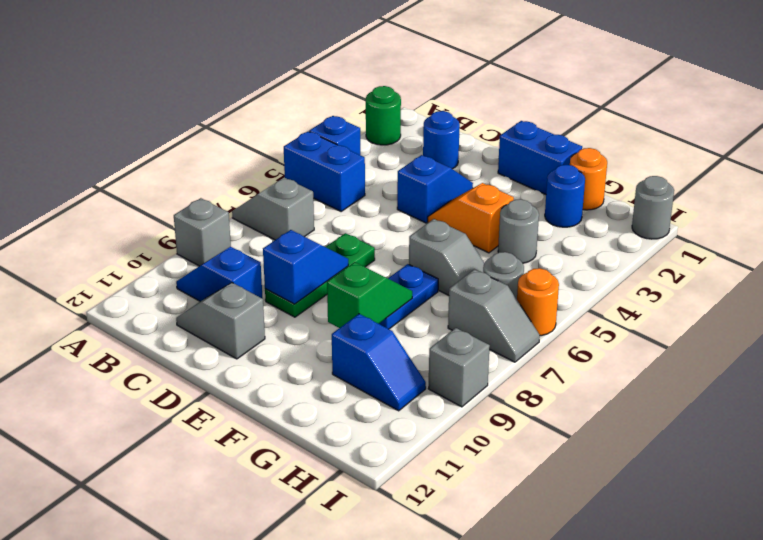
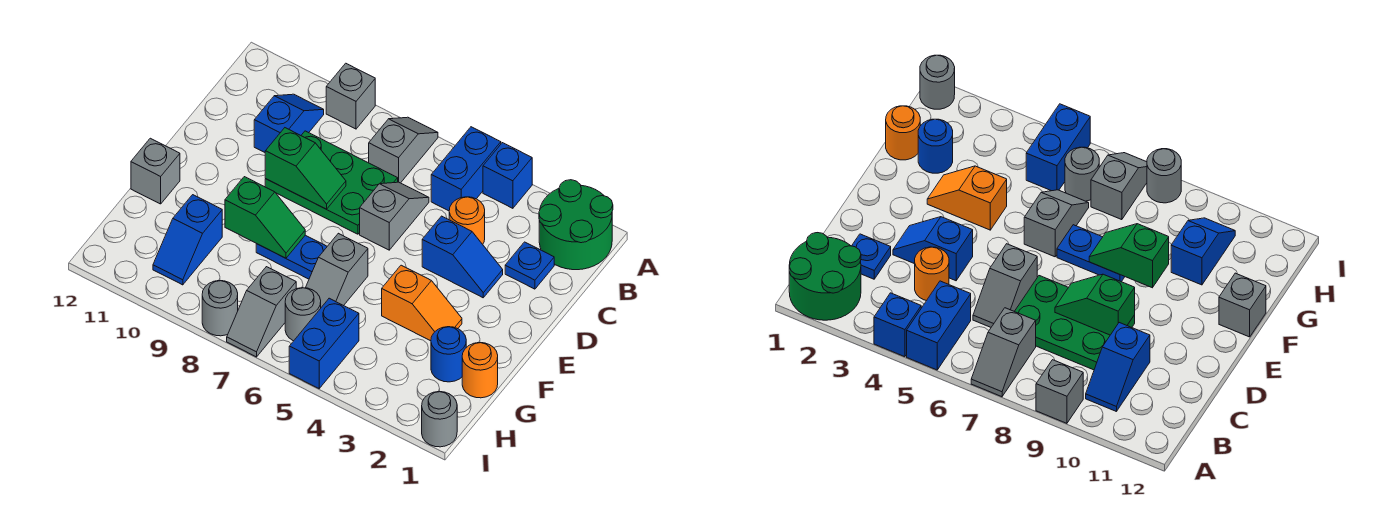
green 1x1 round brick [366,86,401,145] -> green 2x2 round brick [539,180,613,270]
blue 1x1 round brick [423,111,460,169] -> blue 1x1 plate [505,242,554,289]
grey 1x2 slope [176,283,265,359] -> grey 1x2 slope moved to [360,182,429,250]
green 1x3 plate [265,233,375,317] -> green 2x3 plate [265,131,398,234]
blue 1x2 slope [263,230,348,304] -> green 1x2 slope [265,128,346,209]
blue 1x2 brick [498,121,582,194] -> blue 1x2 brick moved to [289,298,359,388]
orange 1x2 slope [428,183,514,253] -> orange 1x2 slope turned to [382,265,462,341]
grey 1x1 round brick [498,199,539,263] -> grey 1x1 round brick moved to [202,281,238,336]
orange 1x1 round brick [517,268,559,336] -> orange 1x1 round brick moved to [449,197,485,244]
grey 1x1 brick [428,328,490,407] -> grey 1x1 brick moved to [131,138,180,204]

